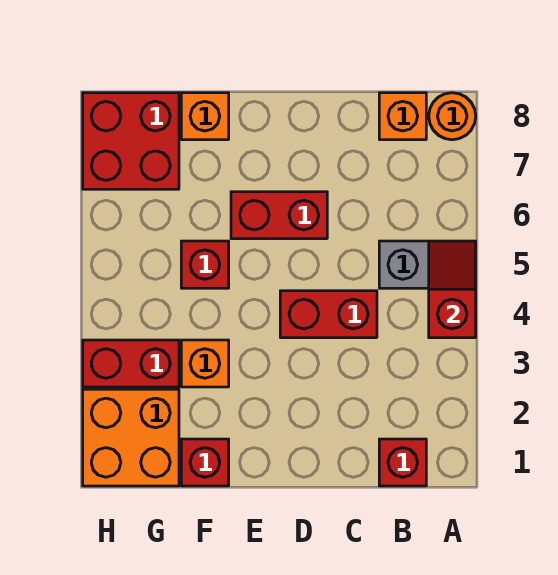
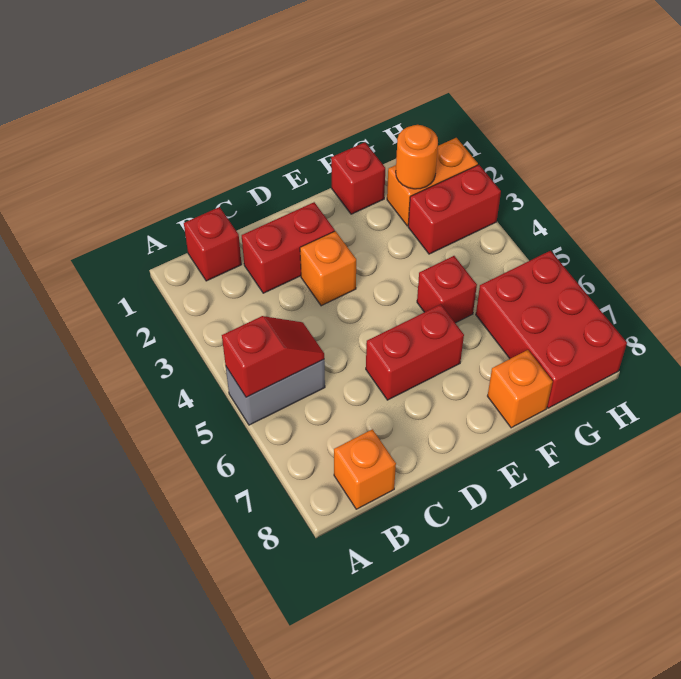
red 1x2 slope [429,241,476,338] -> red 1x2 slope turned to [222,316,324,397]
orange 1x1 round brick [429,93,476,140] -> orange 1x1 round brick moved to [396,125,438,189]
red 1x2 brick [280,291,377,338] -> red 1x2 brick moved to [242,202,335,293]
orange 1x1 brick [181,340,229,387] -> orange 1x1 brick moved to [300,231,356,306]
orange 2x2 brick [83,389,179,486] -> orange 1x2 brick [387,138,478,226]
red 2x2 brick [83,93,179,189] -> red 2x3 brick [476,251,627,408]

